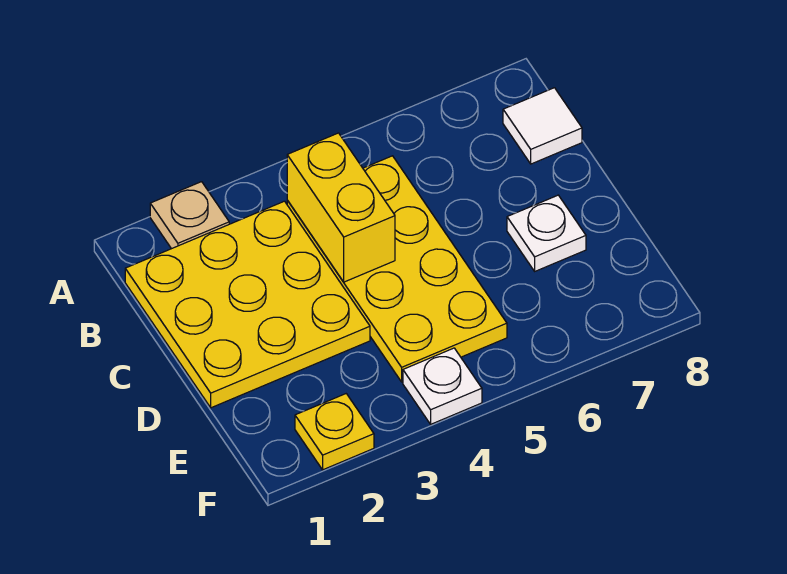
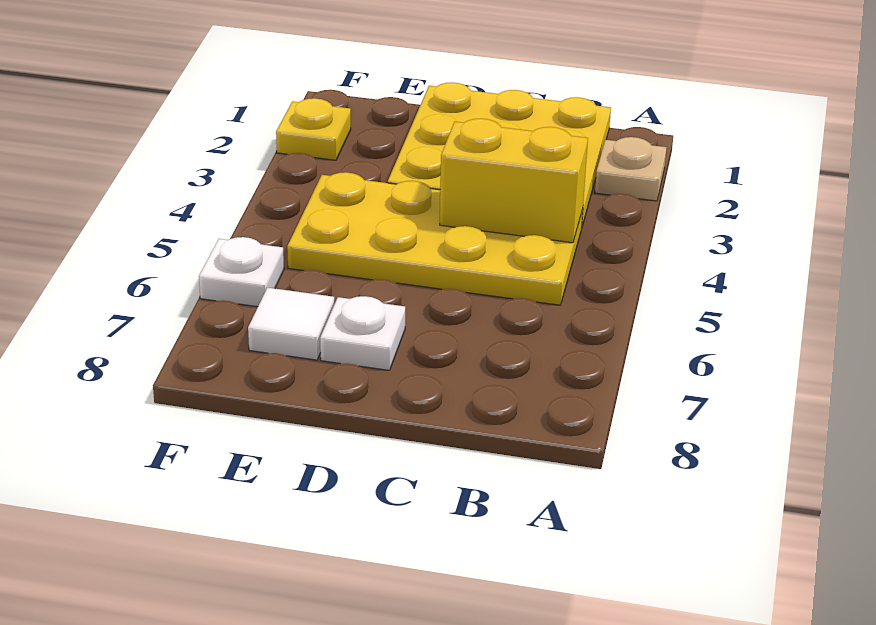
white 1x1 tile [503,88,582,164] -> white 1x1 tile moved to [248,288,334,360]
white 1x1 plate [403,348,482,424] -> white 1x1 plate moved to [199,237,284,307]

